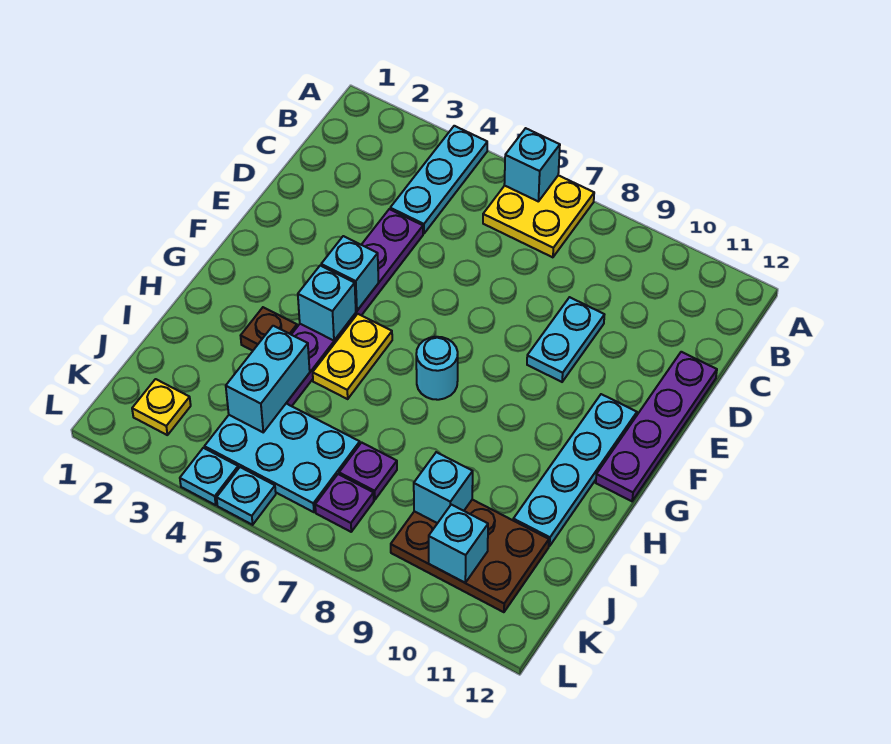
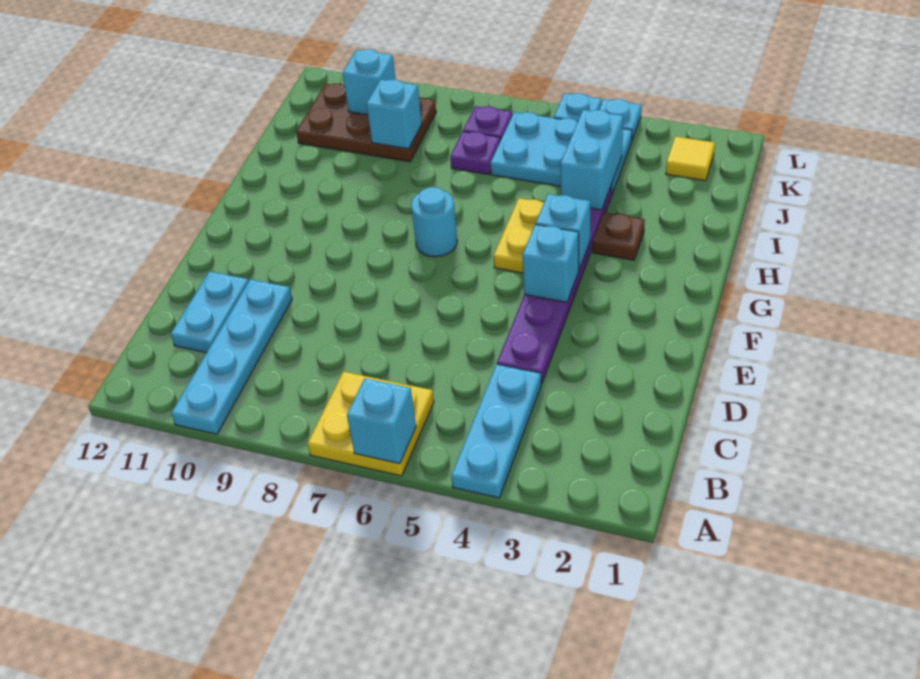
cyan 1x2 plate [527,297,604,382] -> cyan 1x2 plate moved to [171,271,249,353]
purple 1x4 plate [596,352,717,501] -> none
cyan 1x4 plate [513,394,637,546] -> cyan 1x4 plate moved to [171,279,292,434]
yellow 1x1 plate [132,379,191,435] -> yellow 1x1 tile [666,136,715,181]

